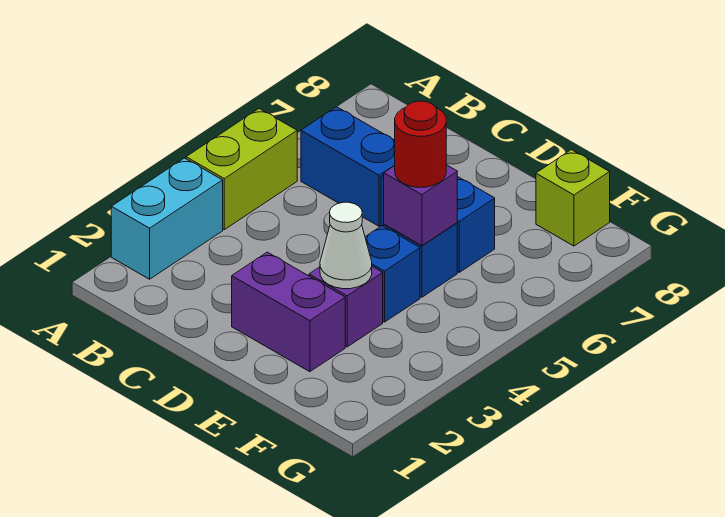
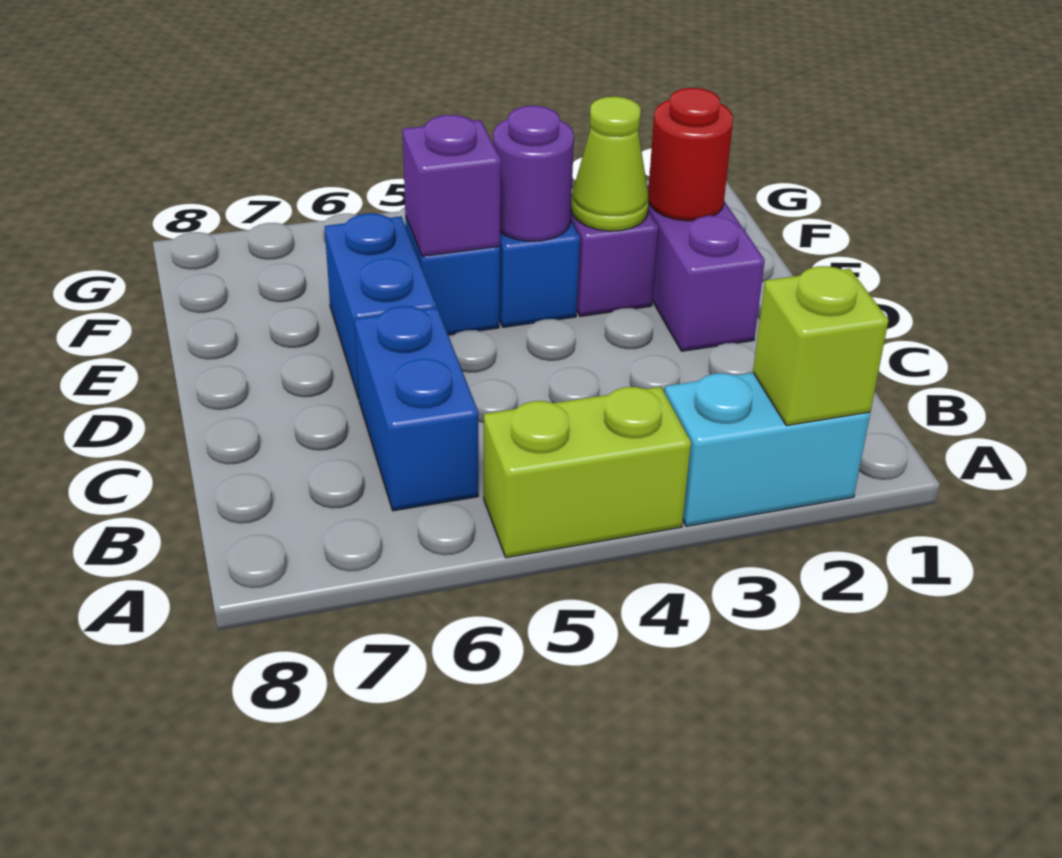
white 1x1 cone [320,202,372,289] -> lime 1x1 cone [571,97,649,231]
none -> purple 1x1 round brick [493,106,574,241]
red 1x1 round brick [395,101,446,187] -> red 1x1 round brick moved to [648,88,733,221]
lime 1x1 brick [536,150,610,246] -> lime 1x1 brick moved to [753,266,889,426]

